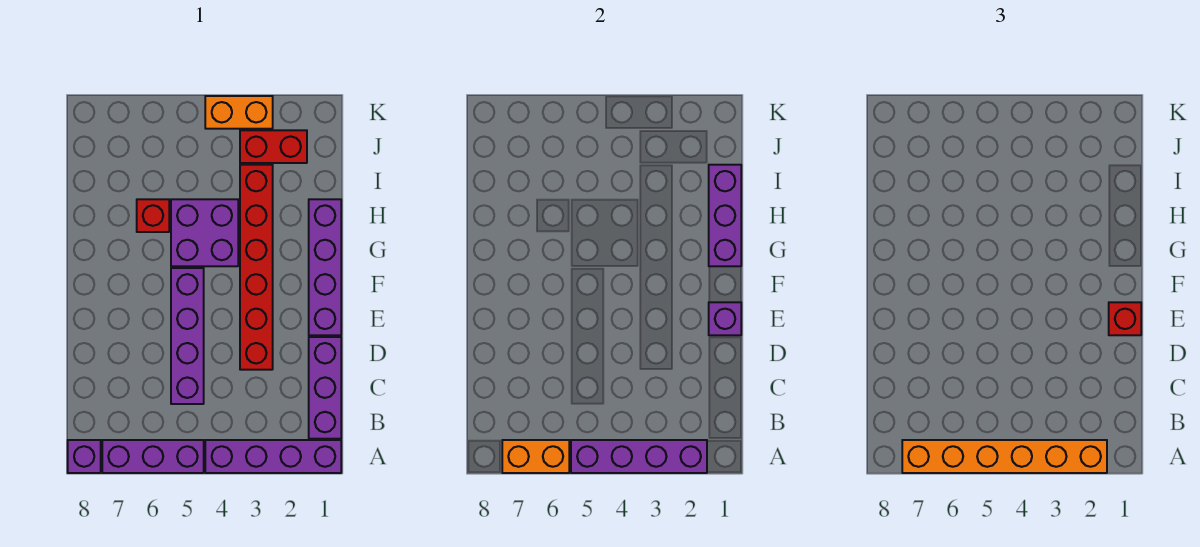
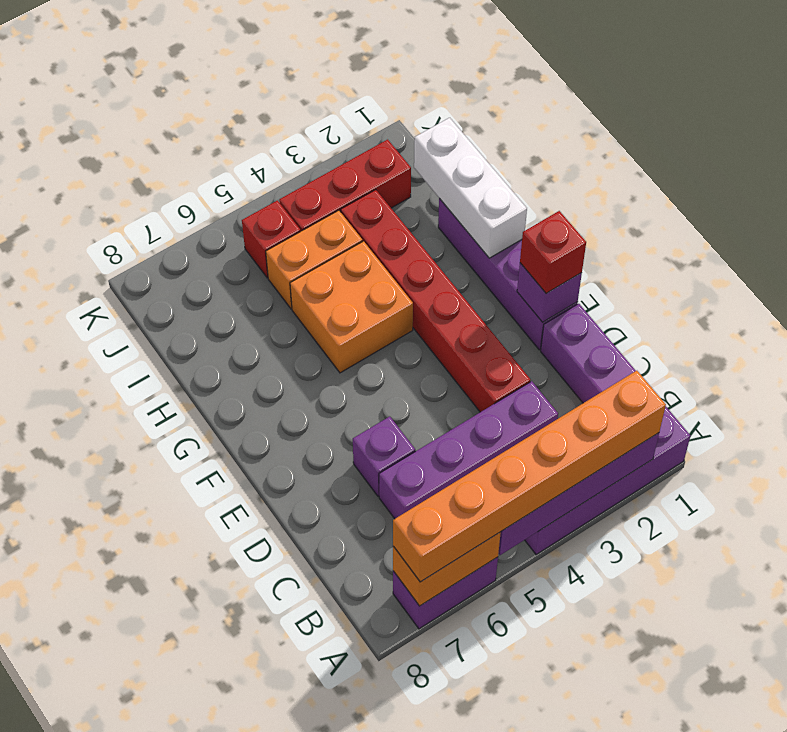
purple 1x3 brick [102,440,204,473] -> purple 1x2 brick [393,557,498,629]
purple 1x1 brick [68,440,101,473] -> purple 1x1 brick moved to [353,416,415,497]
purple 1x4 brick [171,268,204,404] -> purple 1x4 brick turned to [379,381,558,519]
purple 1x3 brick [709,165,741,266] -> white 1x3 brick [414,118,527,258]
purple 2x2 brick [171,199,238,266] -> orange 2x2 brick [290,241,413,373]
red 1x1 brick [137,199,169,232] -> red 1x1 brick moved to [242,200,301,278]
red 1x2 brick [240,130,307,163] -> red 1x3 brick [279,139,411,231]
orange 1x2 brick [205,96,273,129] -> orange 1x2 brick moved to [266,210,363,309]

